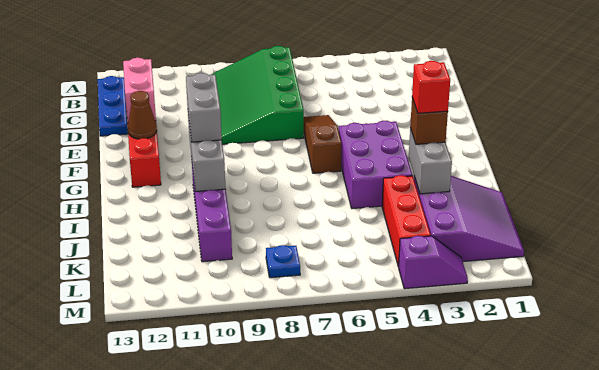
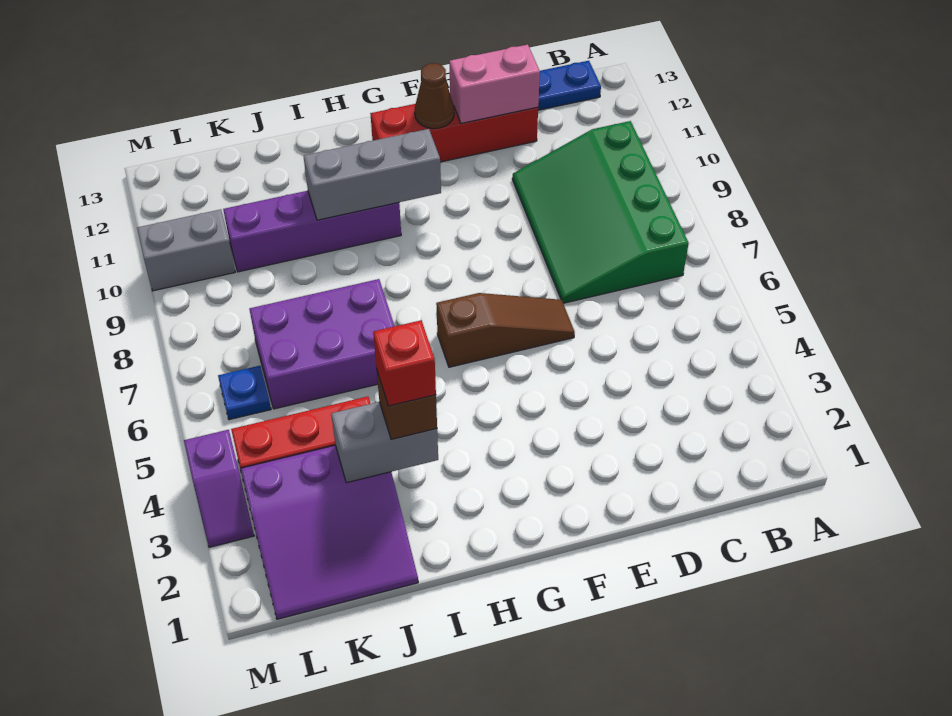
green 3x4 slope [211,46,304,144] -> green 3x4 slope turned to [512,121,689,303]
purple 2x3 brick [339,121,413,209] -> purple 2x3 brick moved to [249,279,394,409]
grey 1x2 brick [186,73,222,142] -> grey 1x2 brick moved to [137,209,235,291]
blue 1x1 plate [266,245,300,278] -> blue 1x1 plate moved to [218,366,271,420]

